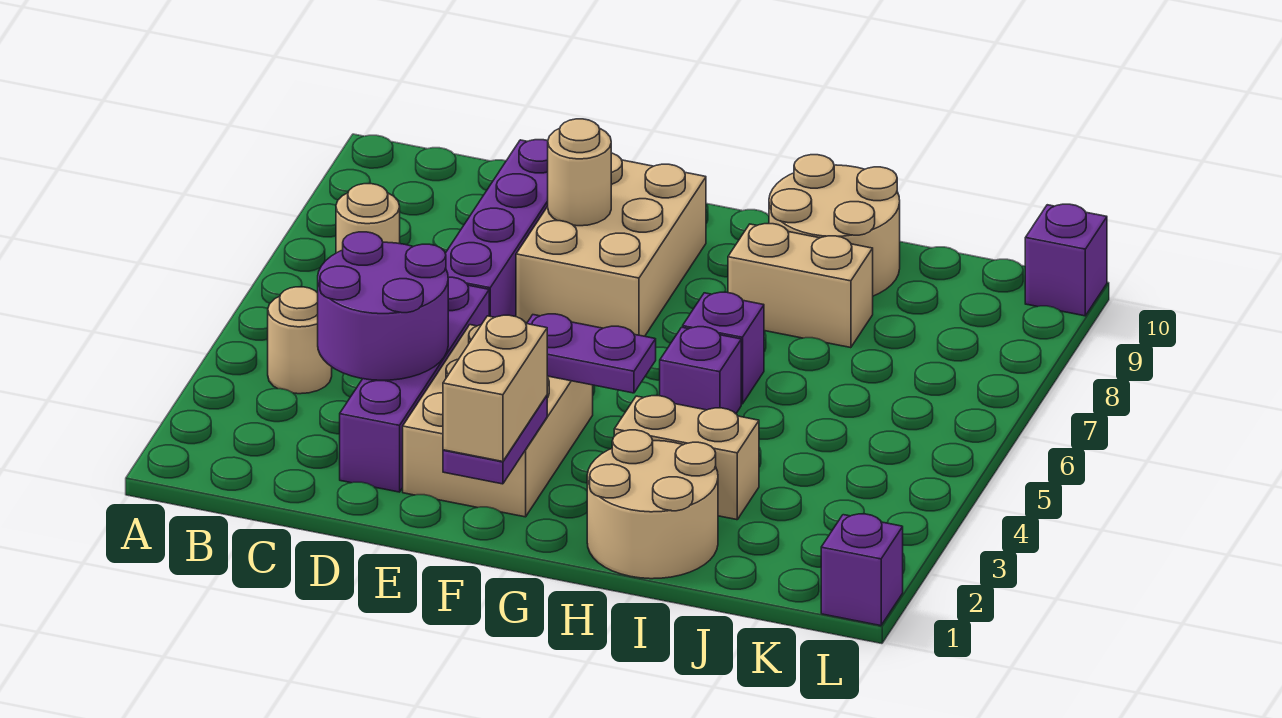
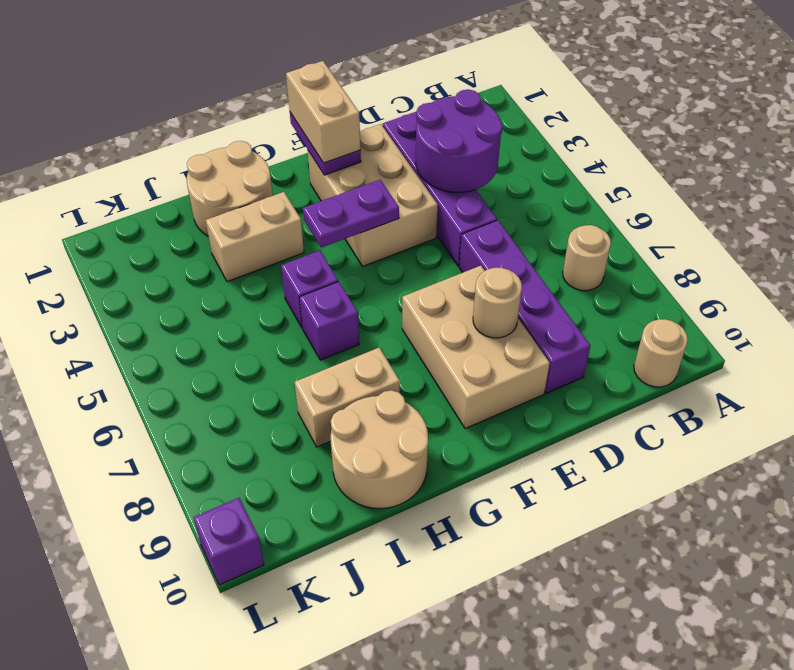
tan 1x1 round brick [268,287,332,394] -> tan 1x1 round brick moved to [634,319,688,387]
purple 1x1 brick [821,514,903,626] -> none

